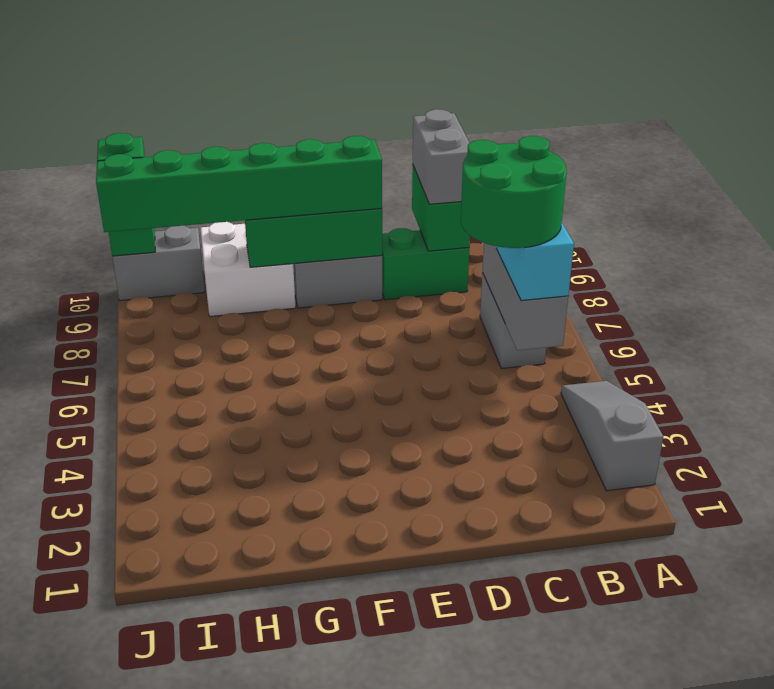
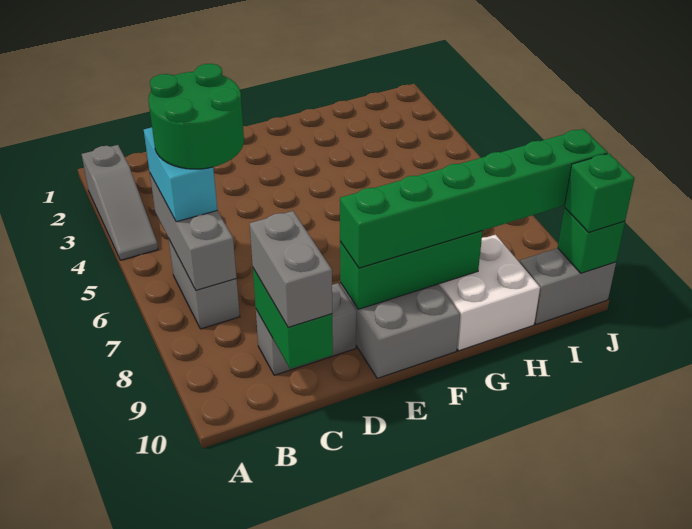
green 1x2 brick [382,228,469,300] -> grey 1x2 brick [256,283,356,375]

